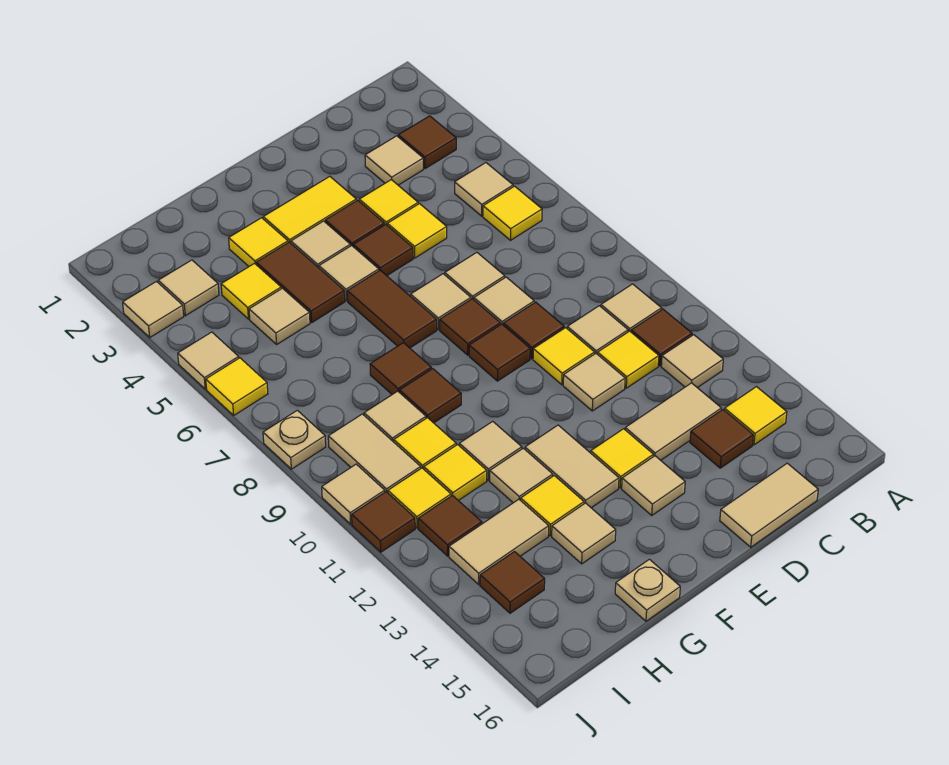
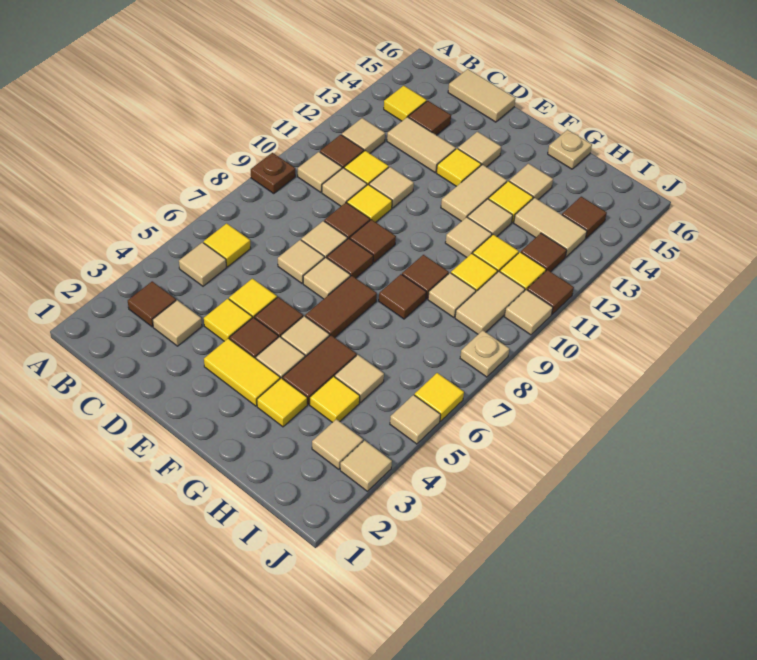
none -> brown 1x1 plate [251,153,295,193]

